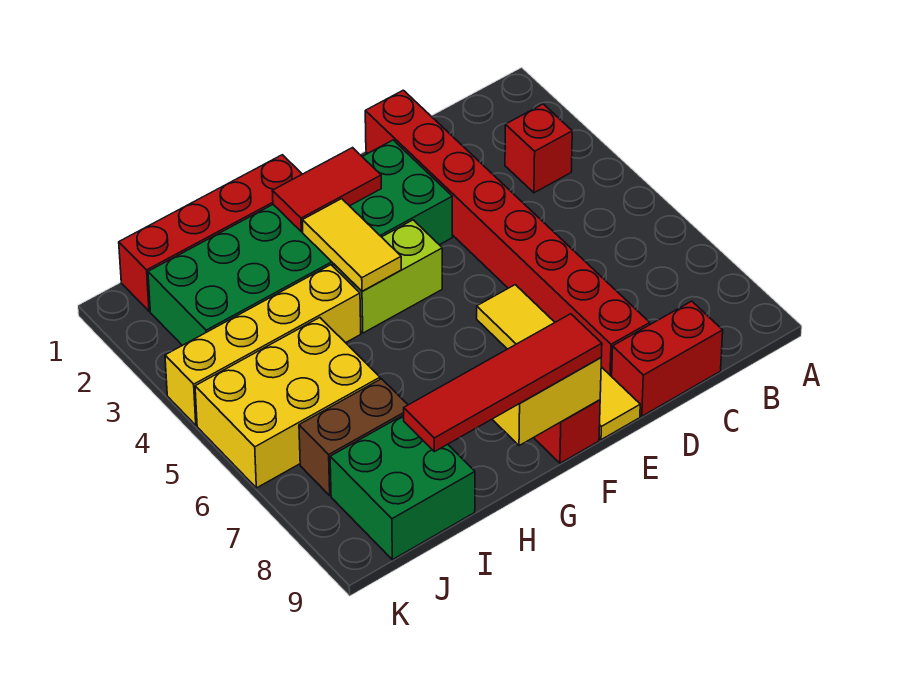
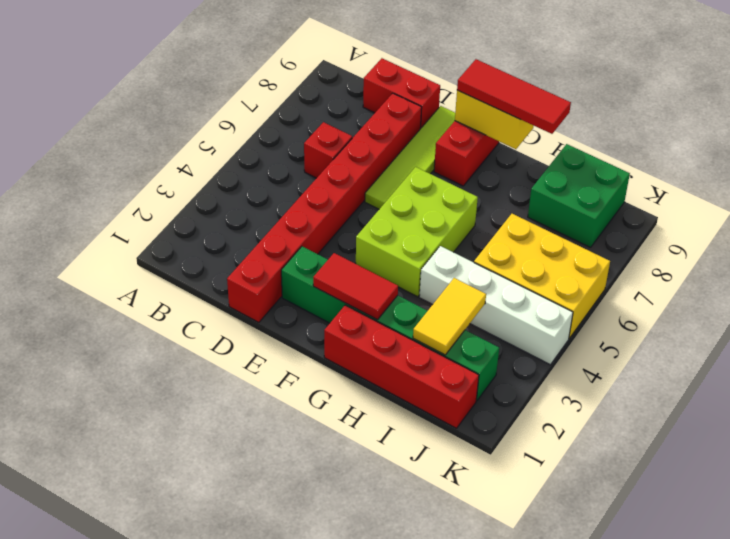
red 1x1 brick [505,104,572,193] -> red 1x1 brick moved to [304,122,352,178]
green 2x6 brick [148,140,452,345] -> green 1x6 brick [281,246,499,401]
yellow 1x4 tile [477,285,640,440] -> lime 1x4 tile [365,106,455,209]
lime 1x2 brick [333,220,442,333] -> lime 2x3 brick [356,167,478,297]
red 1x4 tile [404,314,602,452] -> red 1x3 tile [457,59,571,134]
yellow 1x2 tile [302,199,401,291] -> yellow 1x2 tile moved to [413,278,486,355]
yellow 1x4 brick [165,265,361,425] -> white 1x4 brick [419,246,573,365]
brown 1x2 brick [299,379,408,495] -> none

